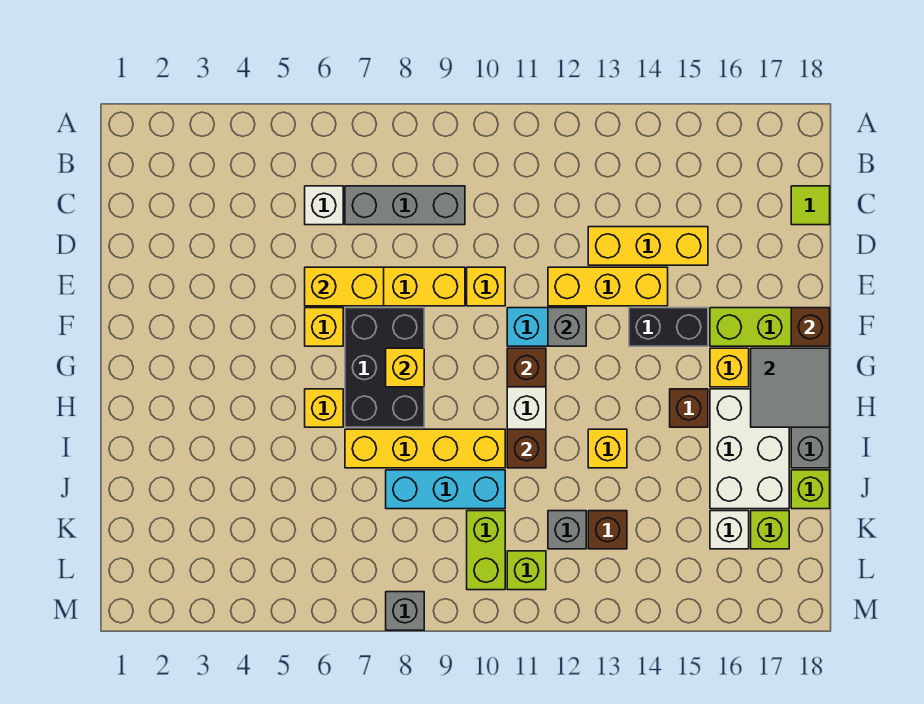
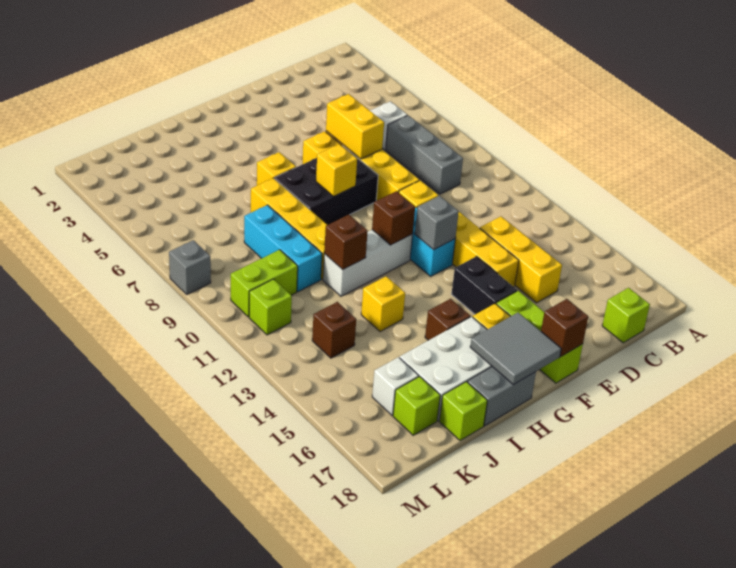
lime 1x1 tile [791,186,830,225] -> lime 1x1 brick [602,288,650,343]
grey 1x1 brick [548,511,586,549] -> none

